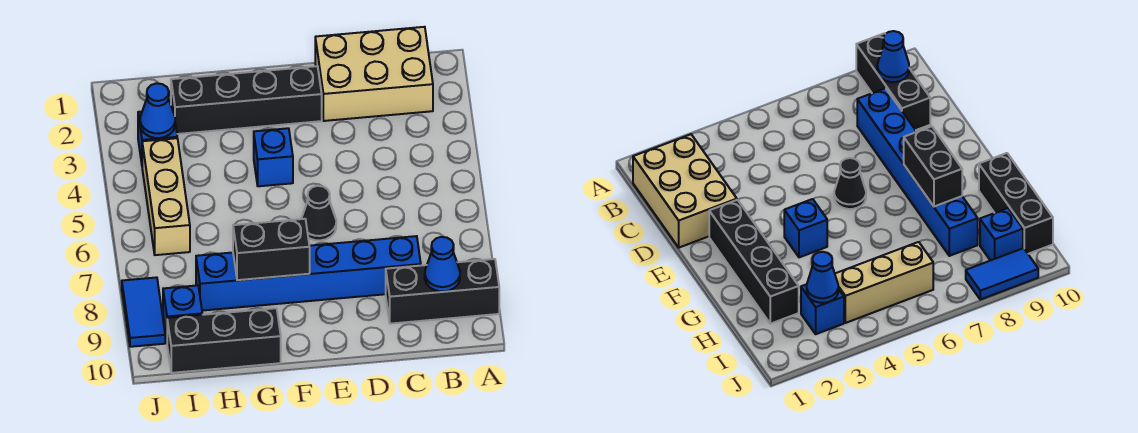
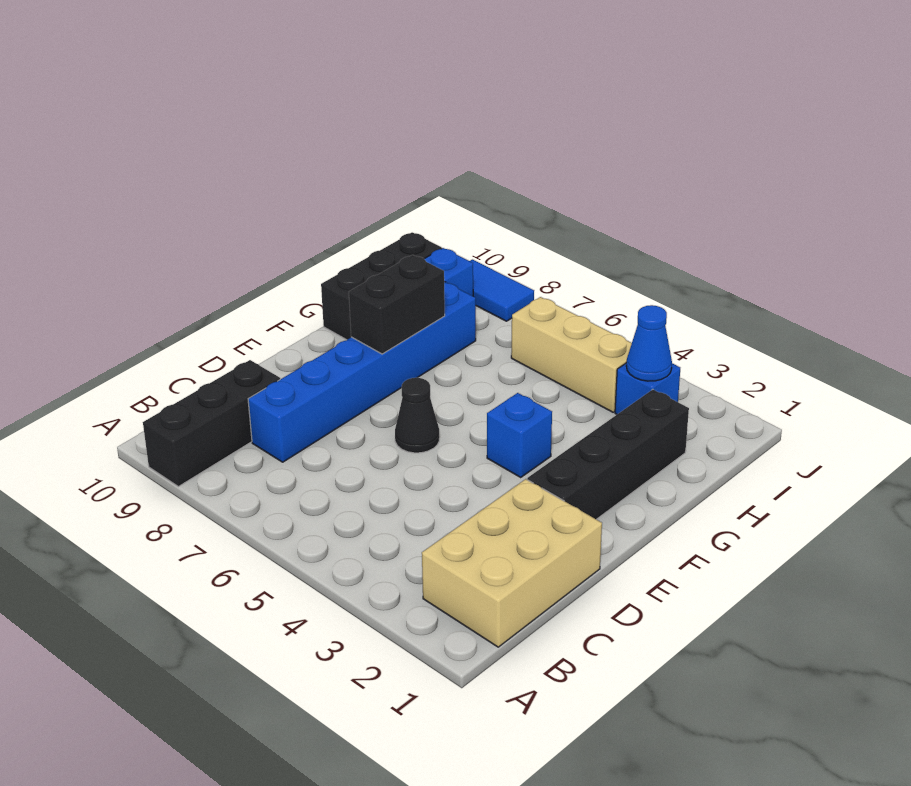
blue 1x1 cone [425,237,460,292] -> none

